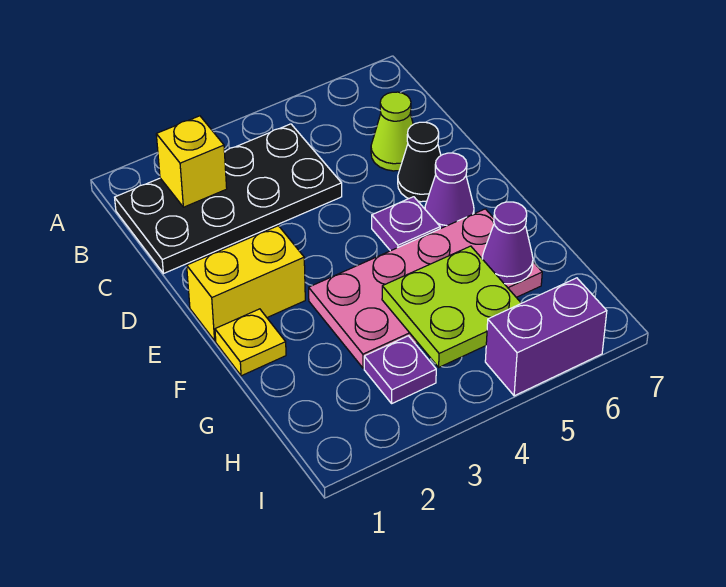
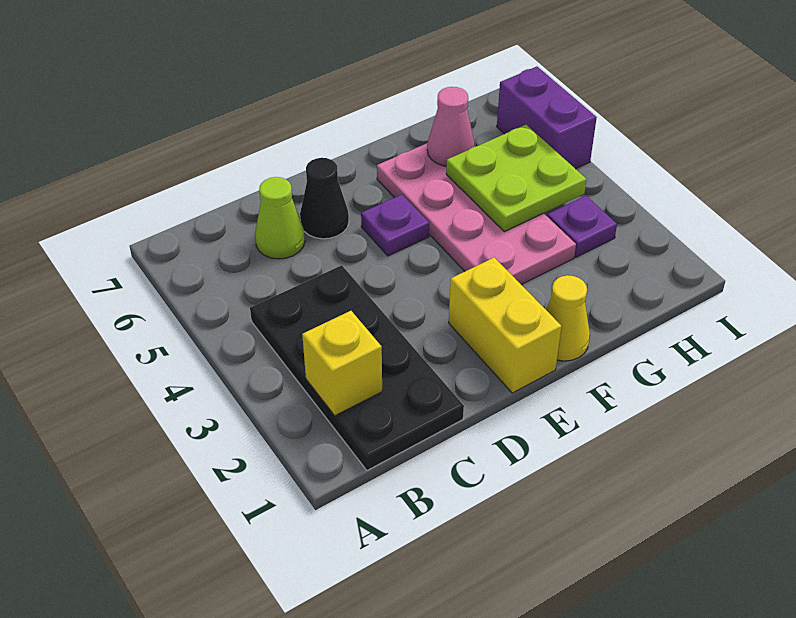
purple 1x1 cone [425,153,474,229] -> none
yellow 1x1 plate [215,309,286,376] -> yellow 1x1 cone [546,275,590,361]
purple 1x1 cone [482,202,533,284] -> pink 1x1 cone [427,87,475,166]

